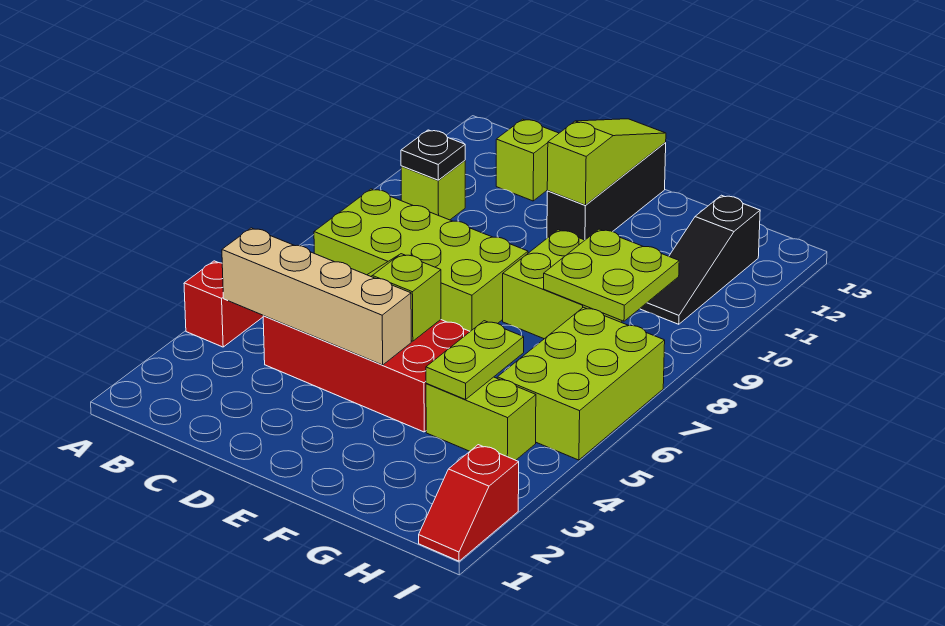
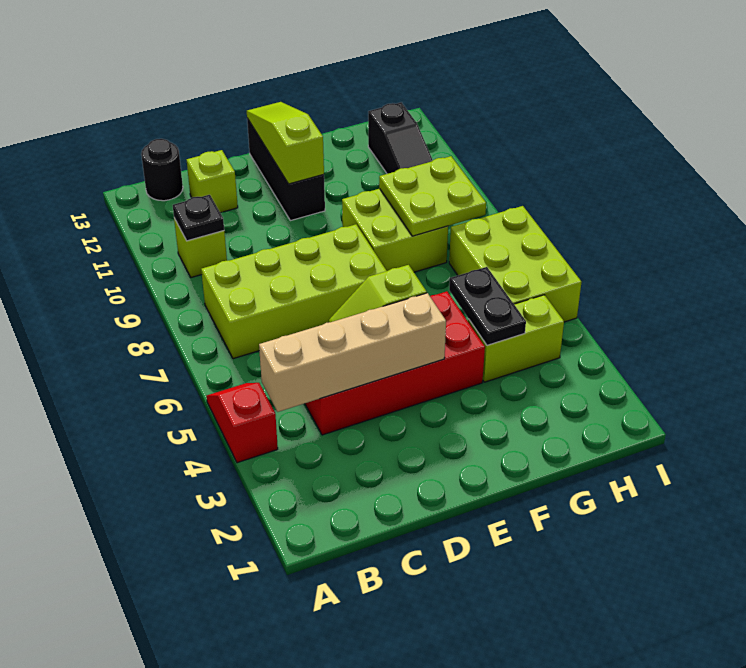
none -> black 1x1 round brick [141,139,183,201]
lime 1x2 plate [426,321,524,400] -> black 1x2 plate [449,267,526,345]
red 1x2 slope [419,445,519,561] -> none

